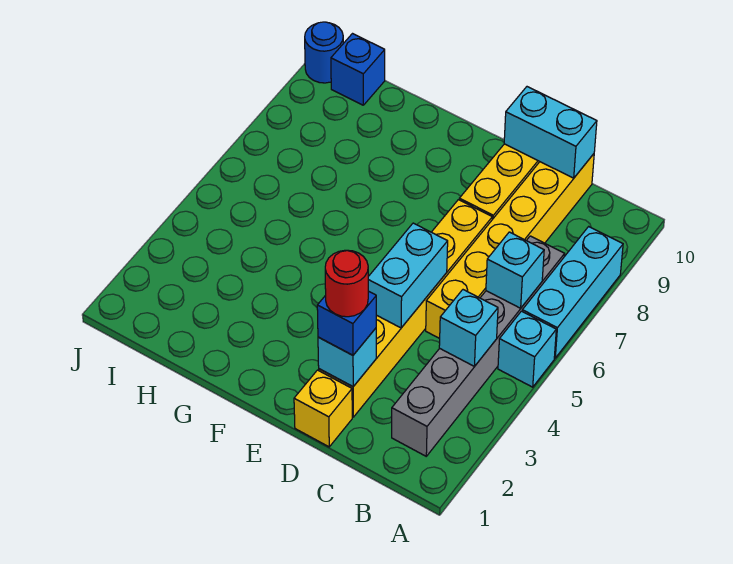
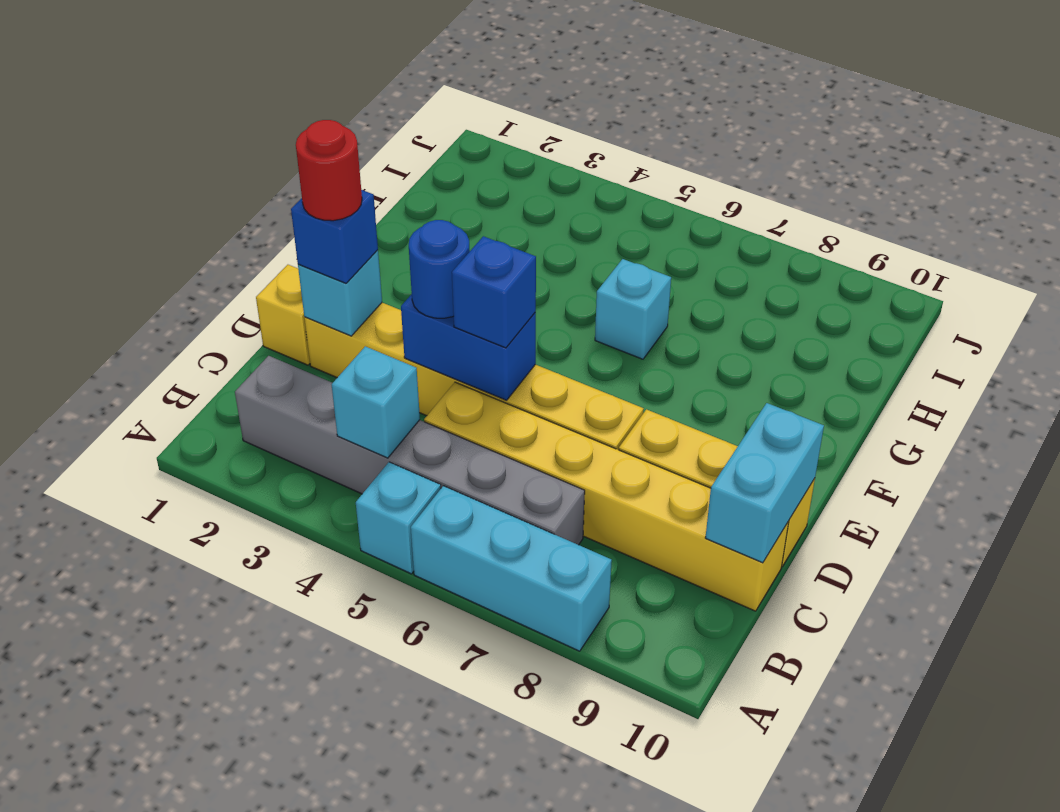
cyan 1x1 brick [486,232,544,308] -> cyan 1x1 brick moved to [595,259,671,359]
cyan 1x2 brick [368,223,448,328] -> blue 1x2 brick [401,294,536,400]
blue 1x1 brick [331,34,385,105] -> blue 1x1 brick moved to [452,236,536,348]
blue 1x1 round brick [305,22,343,83] -> blue 1x1 round brick moved to [409,220,470,318]

